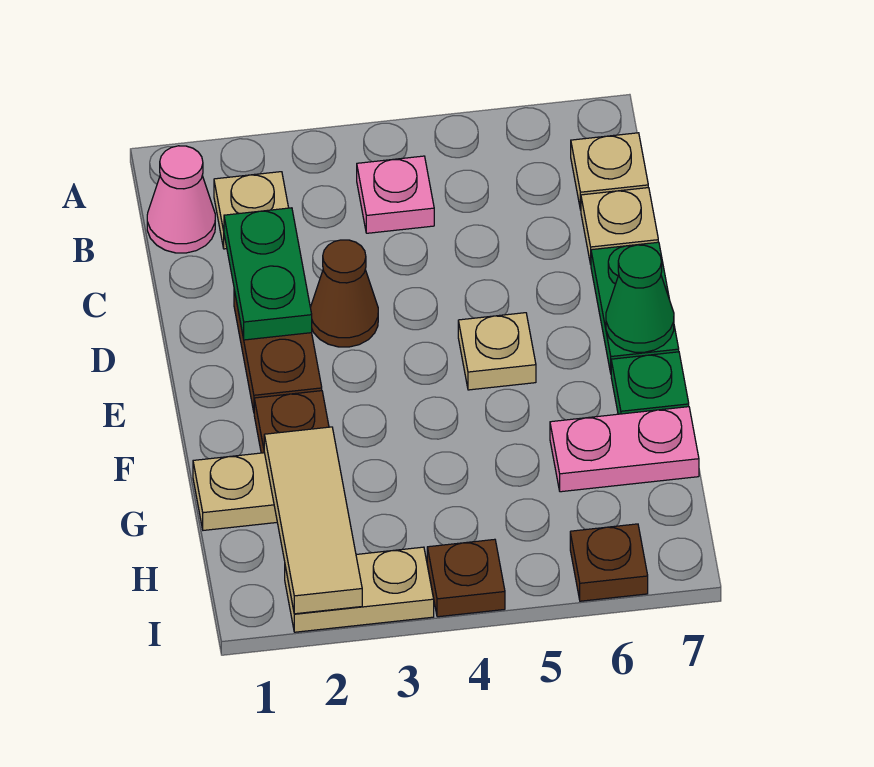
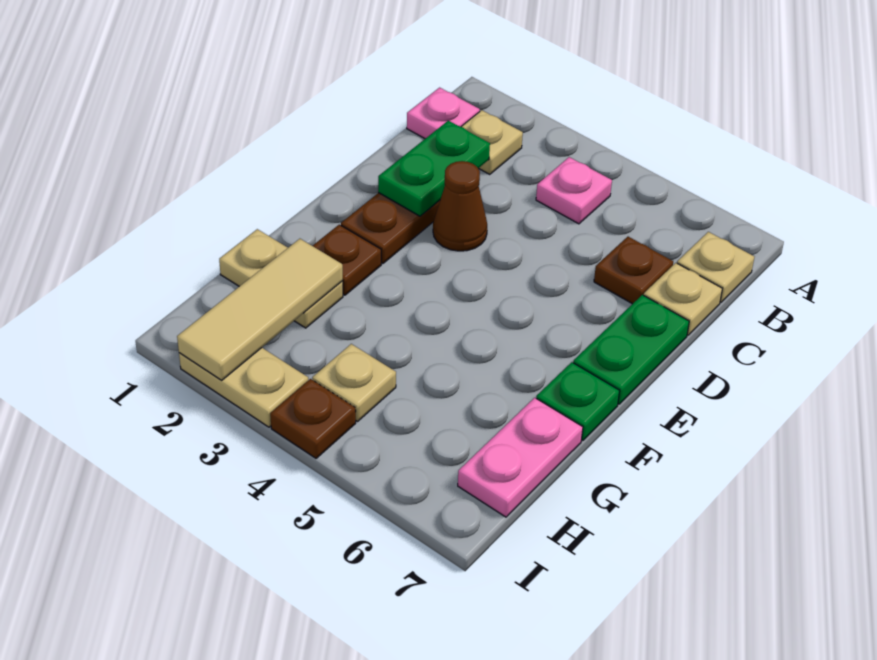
pink 1x1 cone [147,146,215,253] -> pink 1x1 plate [407,88,480,139]
tan 1x1 plate [458,313,536,390] -> tan 1x1 plate moved to [312,344,396,421]
green 1x1 cone [606,245,674,352] -> none
pink 1x2 plate [550,407,699,492] -> pink 1x2 plate turned to [458,398,583,517]
brown 1x1 plate [570,524,648,601] -> brown 1x1 plate moved to [594,237,673,304]

